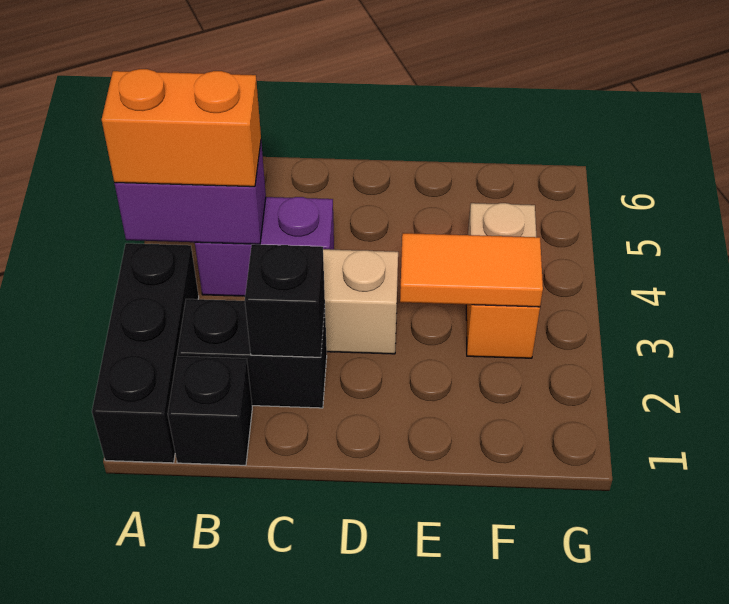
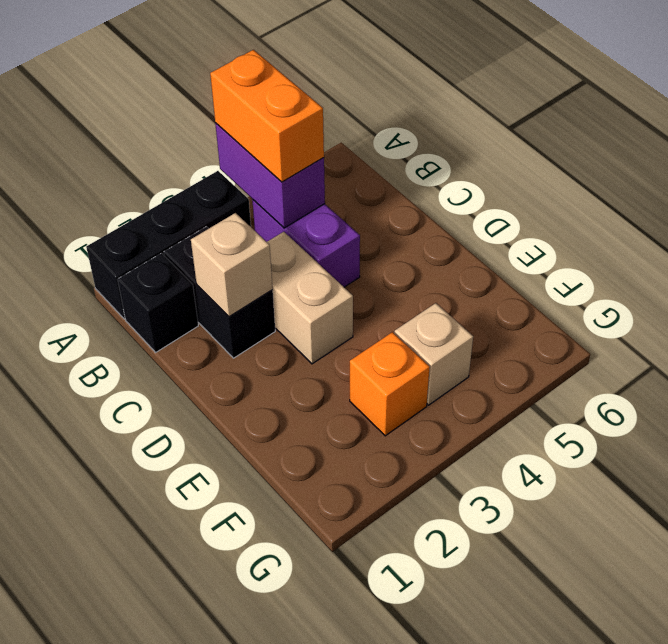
black 1x1 brick [245,244,325,357] -> tan 1x1 brick [191,213,273,317]
orange 1x2 tile [400,233,543,307] -> none

